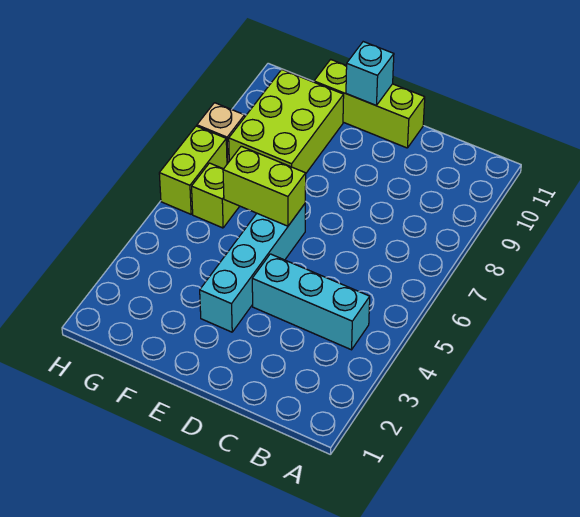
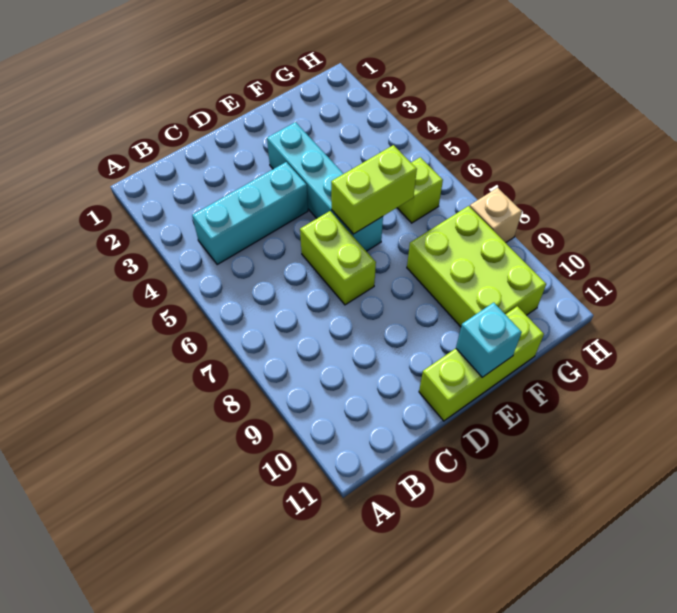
lime 1x2 brick [159,126,227,214] -> lime 1x2 brick moved to [300,211,376,305]

